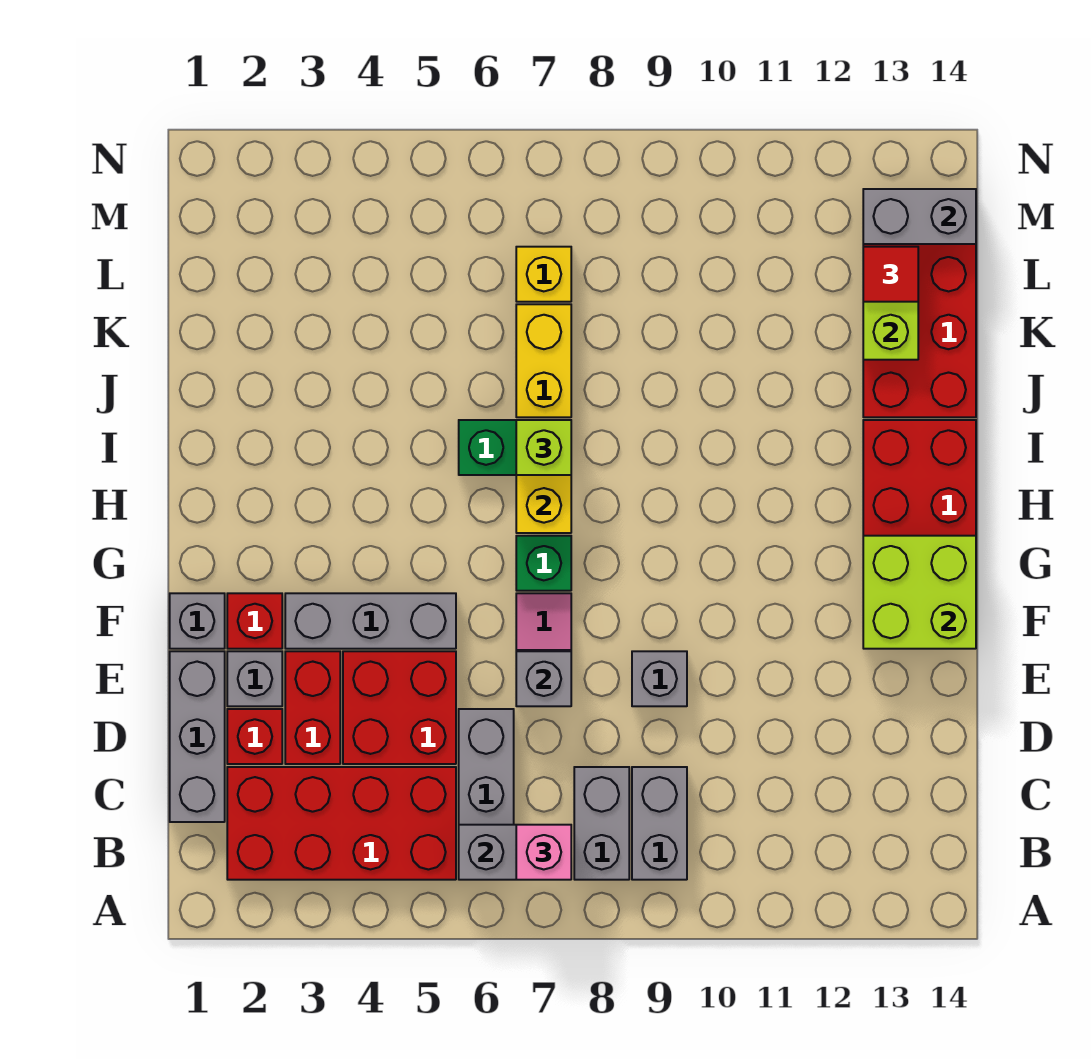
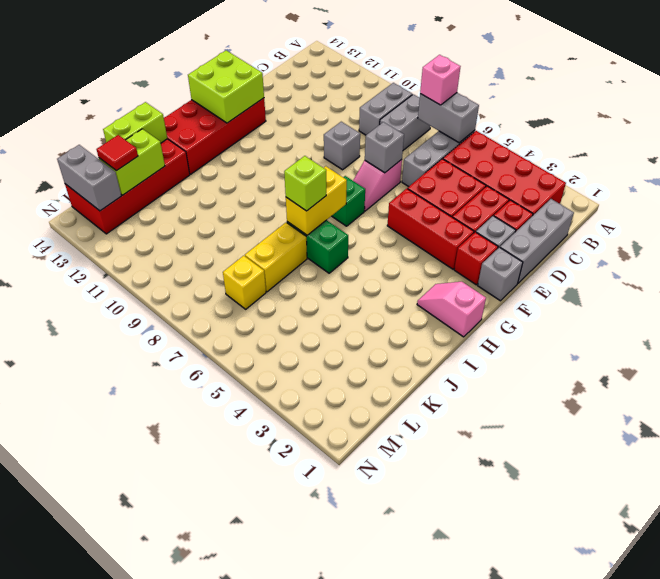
grey 1x3 brick [285,593,456,649] -> red 1x3 brick [387,189,474,269]
none -> pink 1x2 slope [417,282,486,337]
none -> lime 1x2 brick [103,102,167,143]

